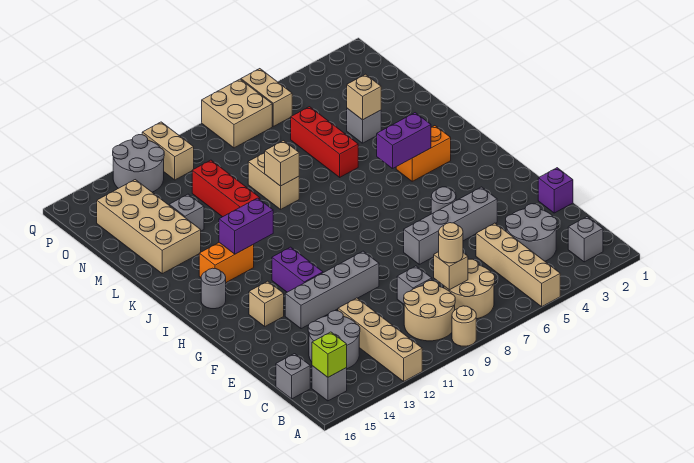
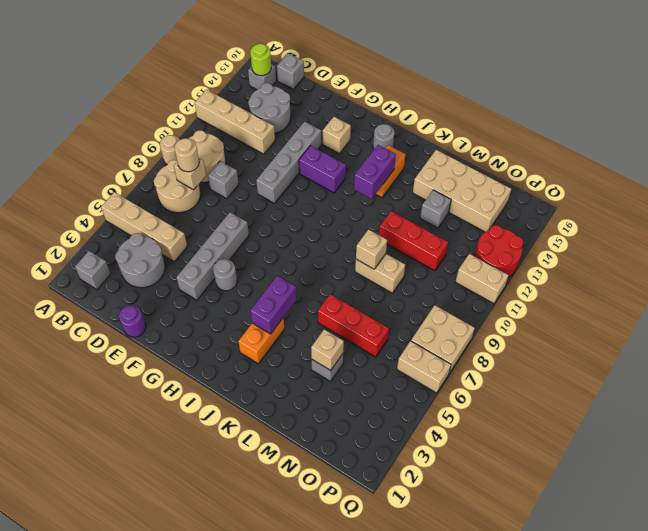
lime 1x1 brick [312,332,347,377] -> lime 1x1 round brick [250,44,271,76]
purple 1x1 brick [538,168,573,213] -> purple 1x1 round brick [119,305,146,337]
grey 2x2 round brick [113,135,164,192] -> red 2x2 round brick [475,225,523,277]

